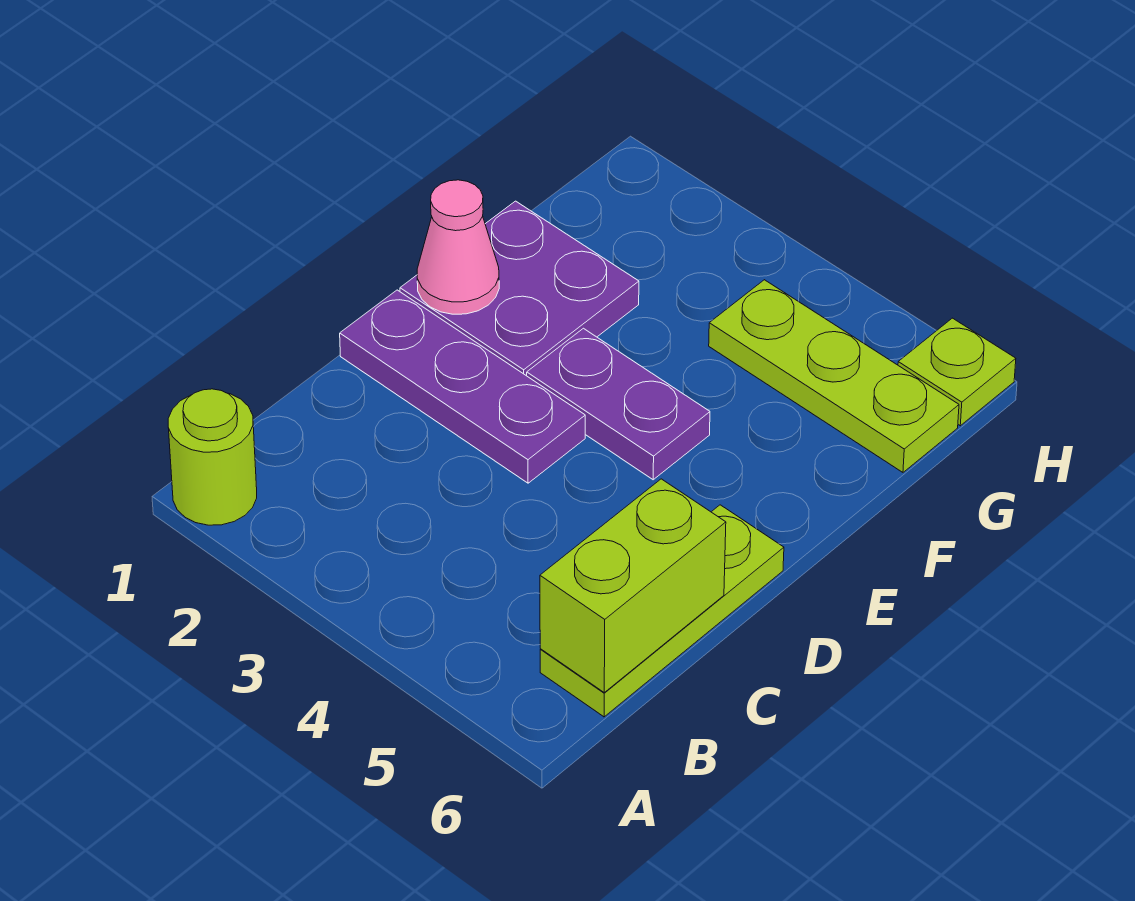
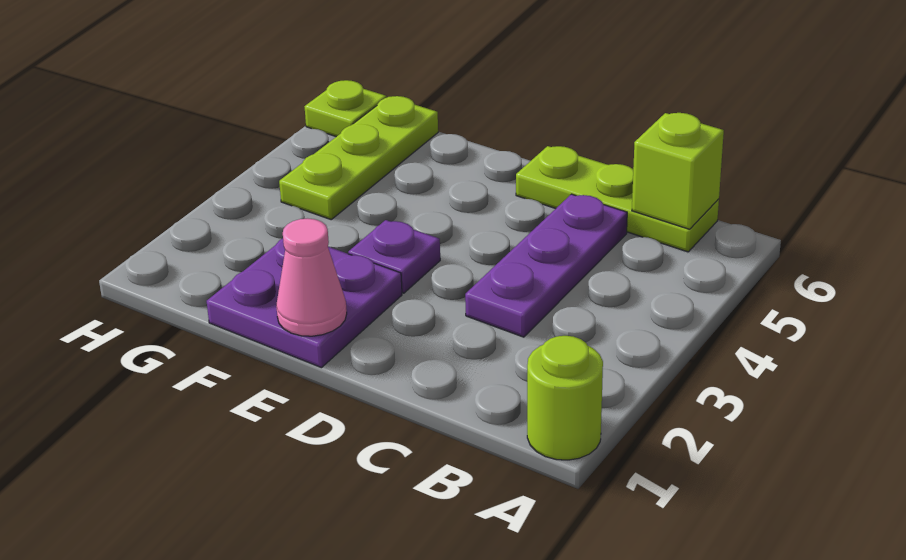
lime 1x2 brick [540,479,726,692] -> lime 1x1 brick [632,113,724,229]
purple 1x3 plate [340,290,585,483] -> purple 1x3 plate moved to [465,194,627,337]
purple 1x2 plate [527,328,710,480] -> purple 1x1 plate [348,220,440,293]

